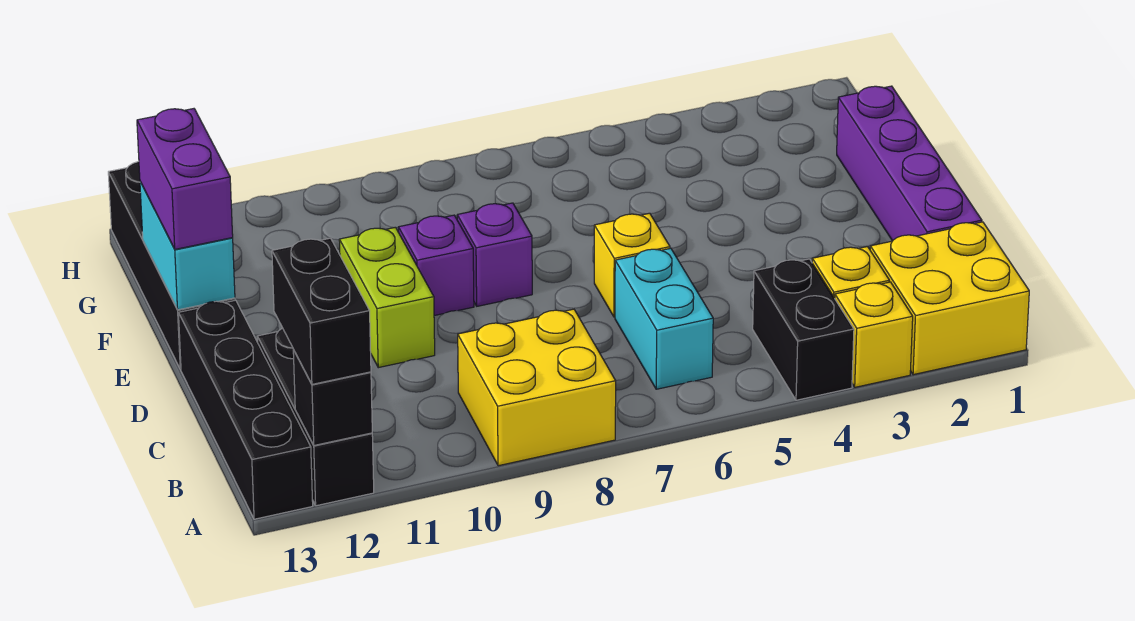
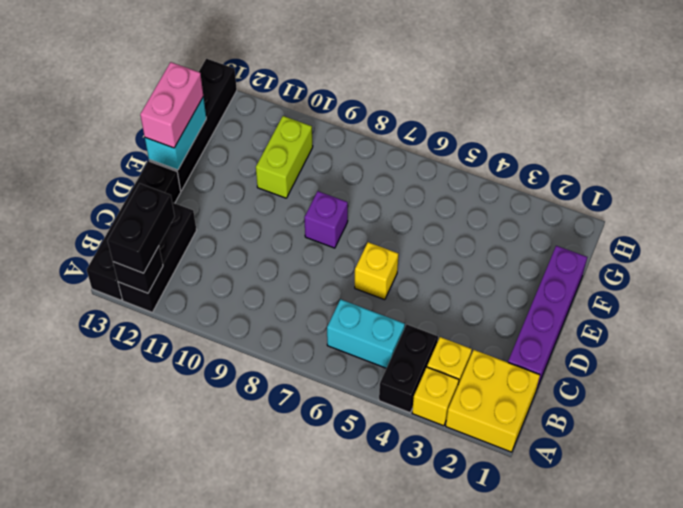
yellow 2x2 brick [458,309,616,466] -> none
cyan 1x2 brick [615,248,713,389] -> cyan 1x2 brick turned to [327,299,405,368]
lime 1x2 brick [339,227,435,368] -> lime 1x2 brick moved to [256,116,313,198]
purple 1x1 brick [398,215,474,316] -> none
purple 1x2 brick [137,109,233,249] -> pink 1x2 brick [140,62,203,148]

